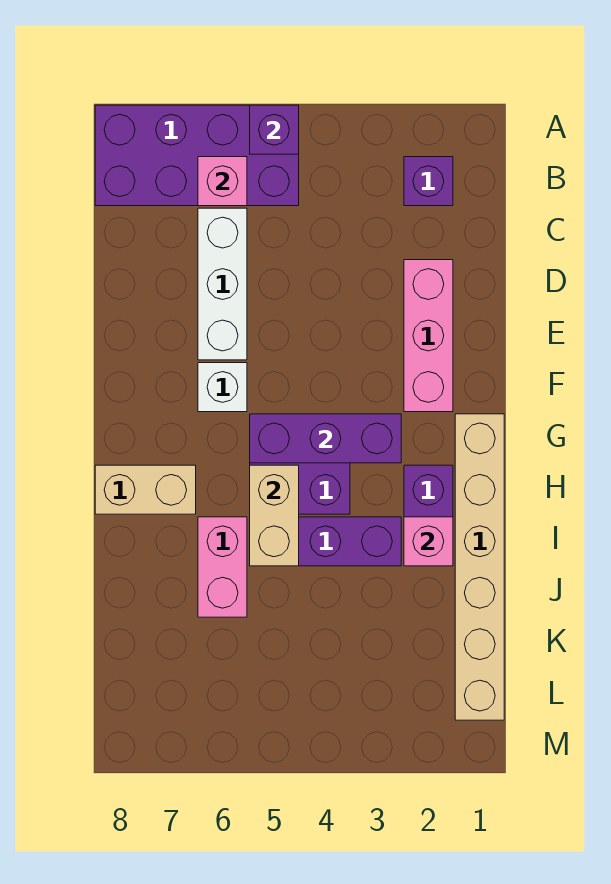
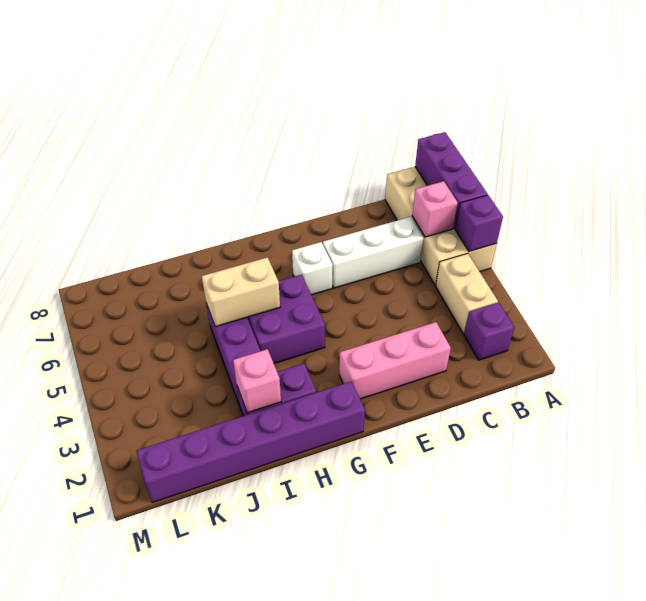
purple 2x4 brick [95,105,299,206] -> tan 2x4 brick [385,167,497,285]
tan 1x6 brick [455,414,504,720] -> purple 1x6 brick [137,381,365,502]
purple 1x3 brick [250,414,401,463] -> purple 1x3 brick moved to [415,132,487,229]
tan 1x2 brick [95,465,196,514] -> tan 1x2 brick moved to [436,254,498,334]
pink 1x2 brick [198,517,247,617] -> none

